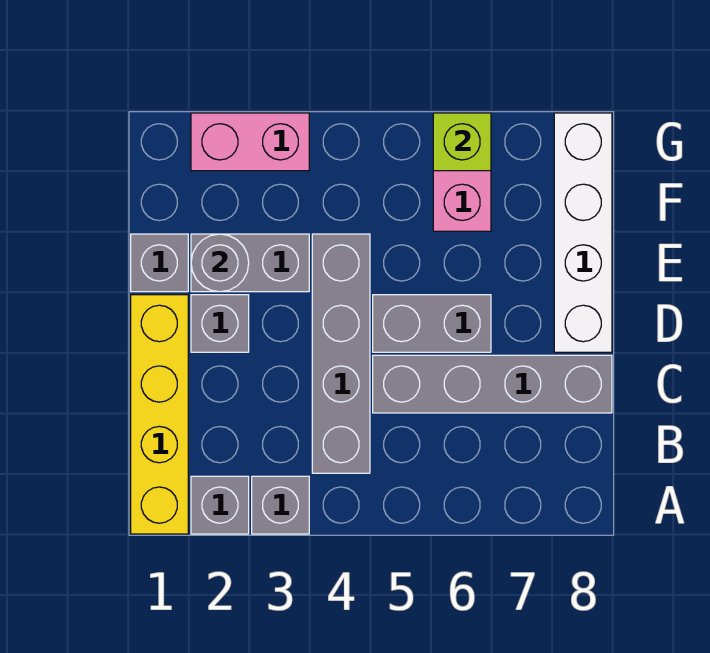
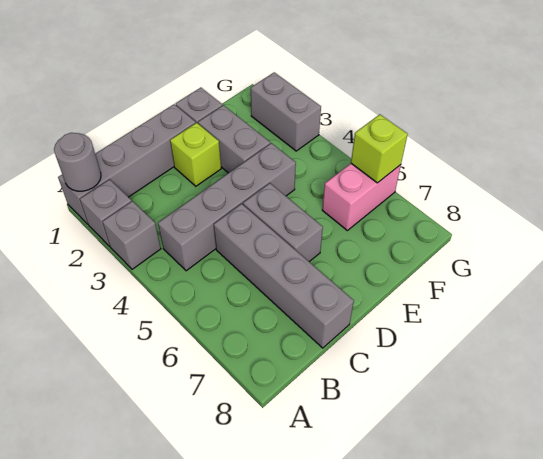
yellow 1x4 brick [131,295,188,534] -> grey 1x4 brick [58,104,196,224]
grey 1x1 brick [191,295,249,352] -> lime 1x1 brick [170,123,221,186]
white 1x4 brick [554,113,612,352] -> none
grey 1x1 round brick [191,234,249,292] -> grey 1x1 round brick moved to [54,133,101,191]
pink 1x2 brick [191,113,309,171] -> grey 1x2 brick [251,72,321,151]

